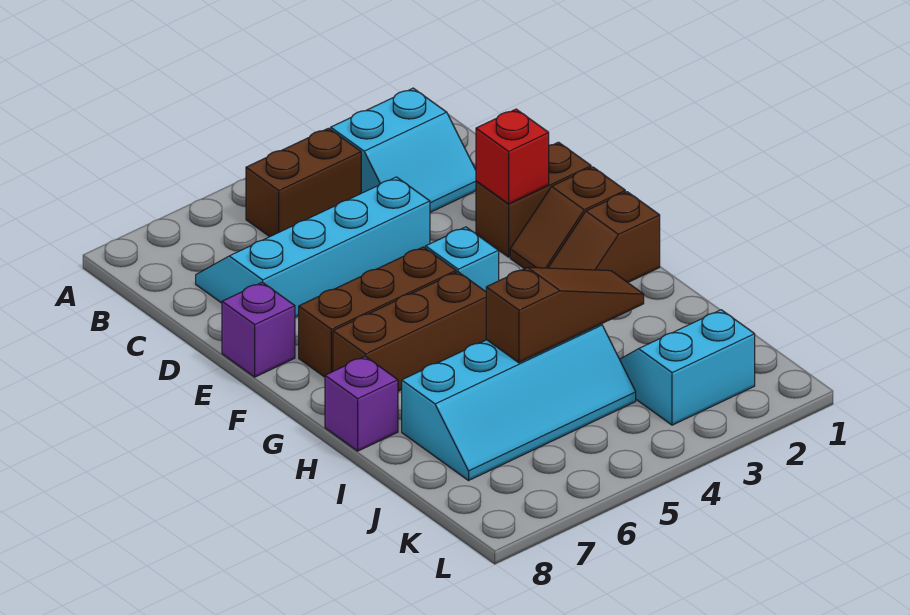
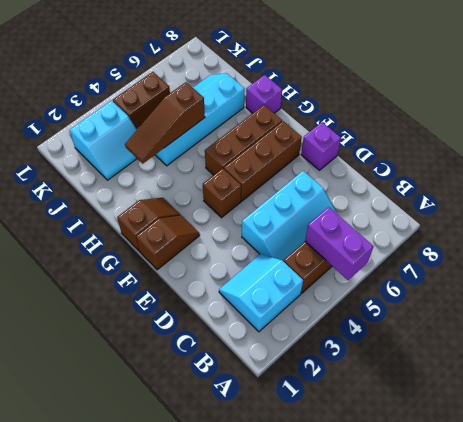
none -> purple 1x2 brick [305,207,373,280]
cyan 2x4 slope [196,177,430,317] -> cyan 2x3 slope [242,171,337,262]
brown 1x2 brick [476,142,591,257] -> brown 1x2 brick moved to [113,72,170,128]
red 1x1 brick [476,109,549,204] -> none
cyan 1x1 brick [426,227,499,291] -> brown 1x1 brick [203,168,241,218]

